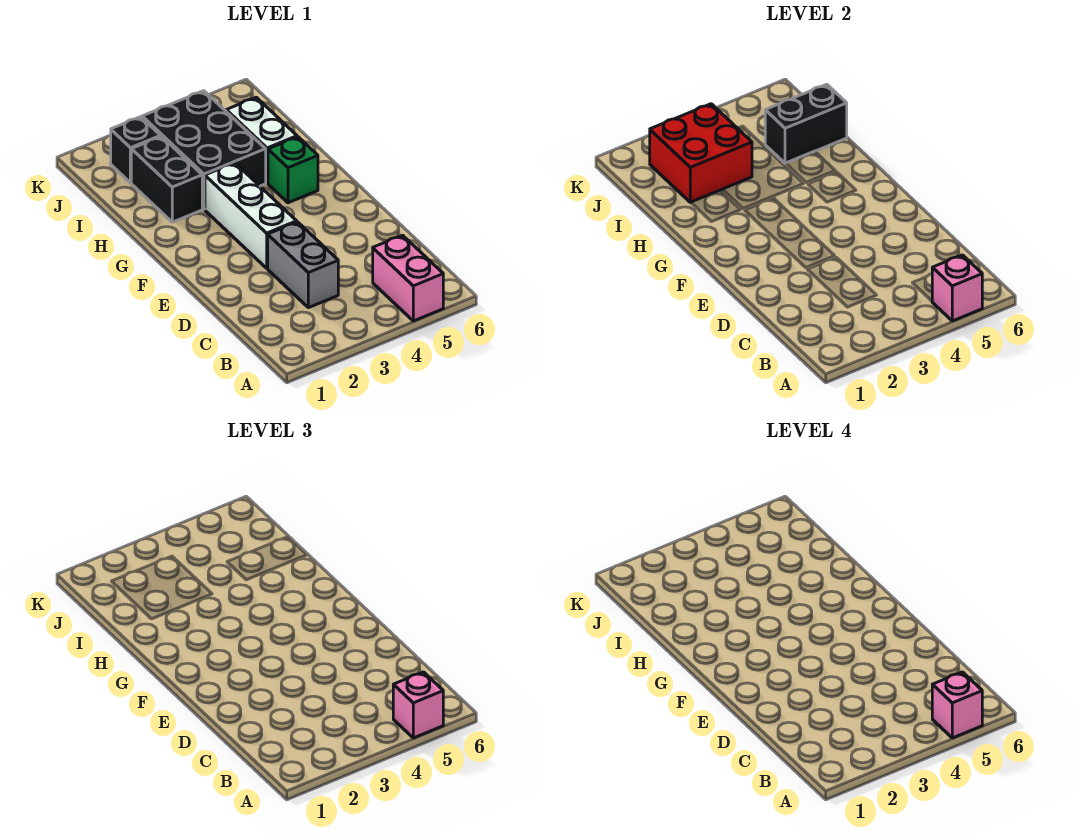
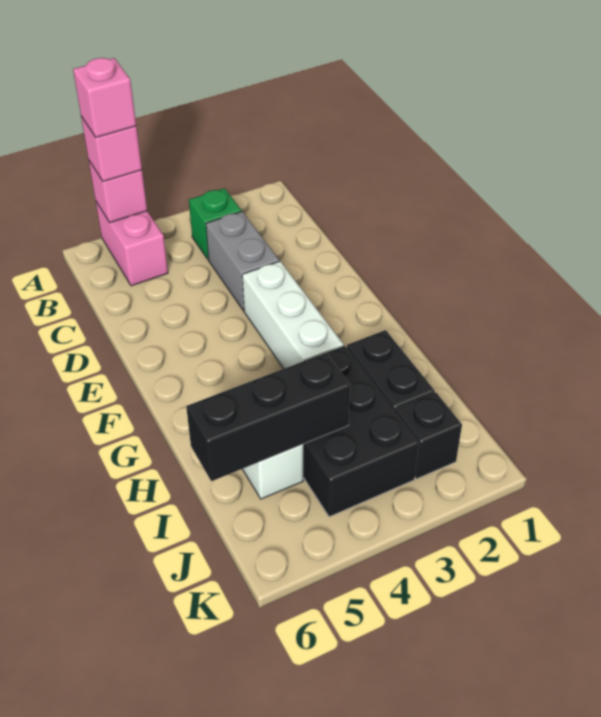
green 1x1 brick [268,137,318,203] -> green 1x1 brick moved to [189,188,242,260]
red 2x2 brick [650,104,752,202] -> none
black 1x2 brick [765,84,847,163] -> black 1x3 brick [186,353,351,481]

